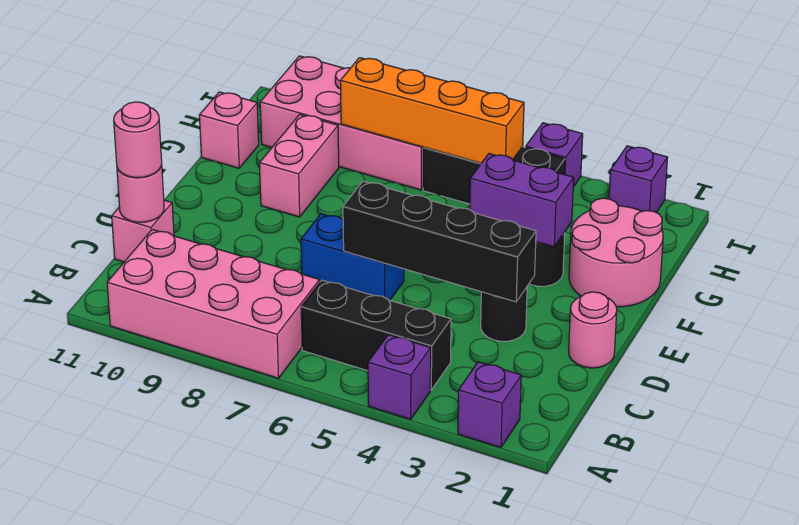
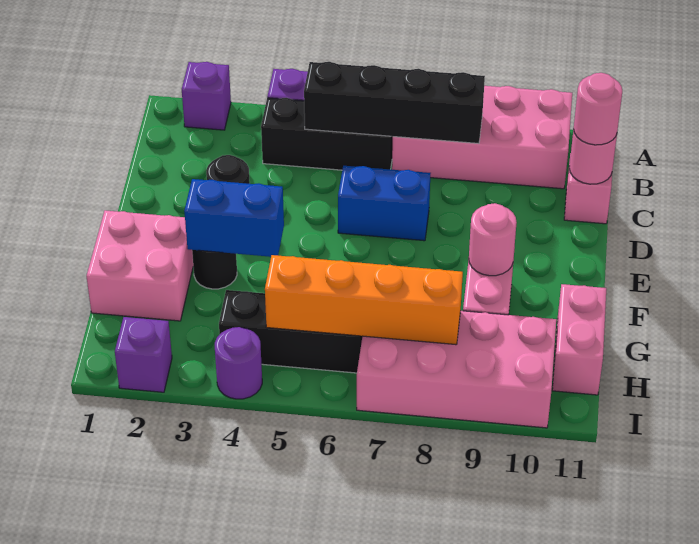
pink 1x1 round brick [569,292,617,368] -> pink 1x1 round brick moved to [469,203,517,276]
black 1x4 brick [343,181,536,302] -> black 1x4 brick moved to [304,62,485,144]
pink 2x2 round brick [569,198,663,307] -> pink 2x2 brick [86,210,193,321]
purple 1x2 brick [470,154,574,247] -> blue 1x2 brick [184,179,284,257]
pink 1x1 brick [199,92,259,168] -> pink 1x2 brick [552,284,606,395]
purple 1x1 brick [526,123,583,187] -> purple 1x1 round brick [215,327,262,399]

